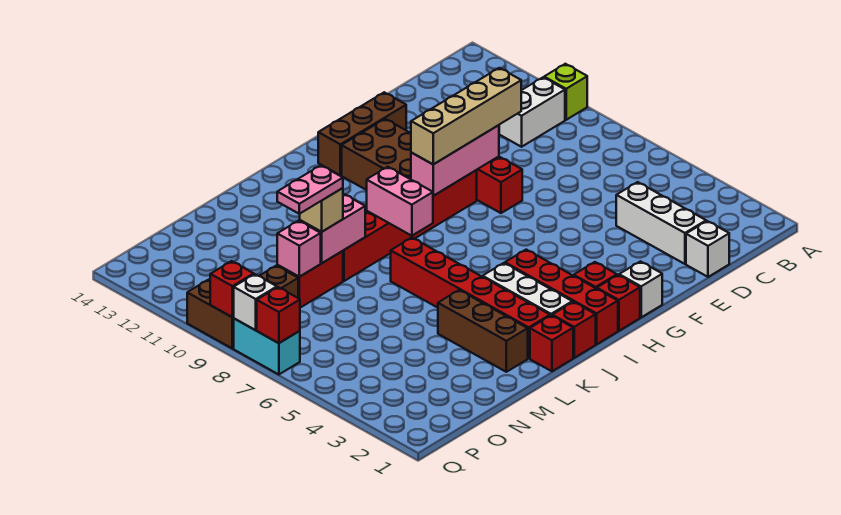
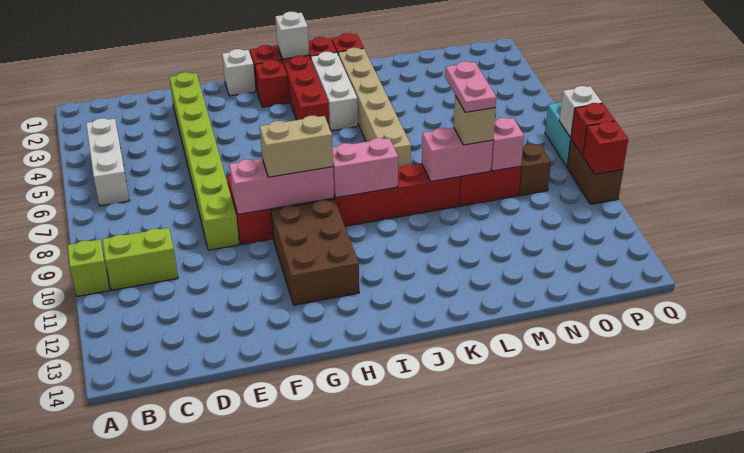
white 1x2 brick [499,77,565,147] -> lime 1x2 brick [102,228,178,290]
white 1x1 brick [686,221,729,277] -> white 1x1 brick moved to [275,12,309,59]
white 1x3 brick [616,182,706,264] -> white 1x3 brick moved to [86,118,130,206]
none -> lime 1x8 brick [169,72,239,250]
tan 1x4 brick [411,68,521,164] -> tan 1x2 brick [260,116,333,177]
brown 1x3 brick [318,92,406,175] -> none
pink 1x2 brick [367,167,433,236] -> pink 1x2 brick turned to [332,138,398,198]
red 1x6 brick [391,238,550,358] -> tan 1x6 brick [338,48,411,168]
brown 1x3 brick [438,290,528,372] -> none
pink 1x2 plate [277,165,343,214] -> pink 1x2 plate turned to [445,61,496,112]
red 1x1 brick [257,287,300,343] -> red 1x1 brick moved to [583,121,628,175]

